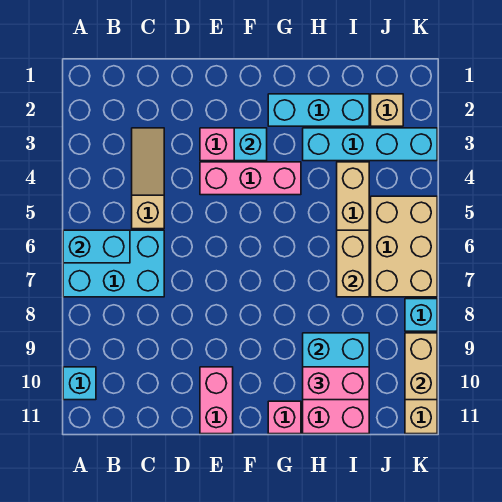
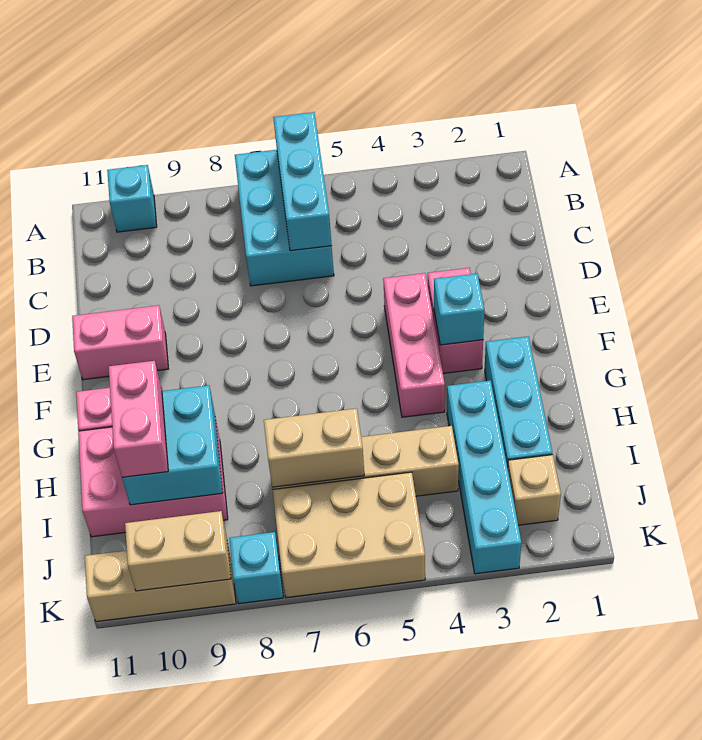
cyan 1x2 brick [63,230,130,263] -> cyan 1x3 brick [273,112,332,251]
tan 1x3 slope [132,128,164,229] -> none

